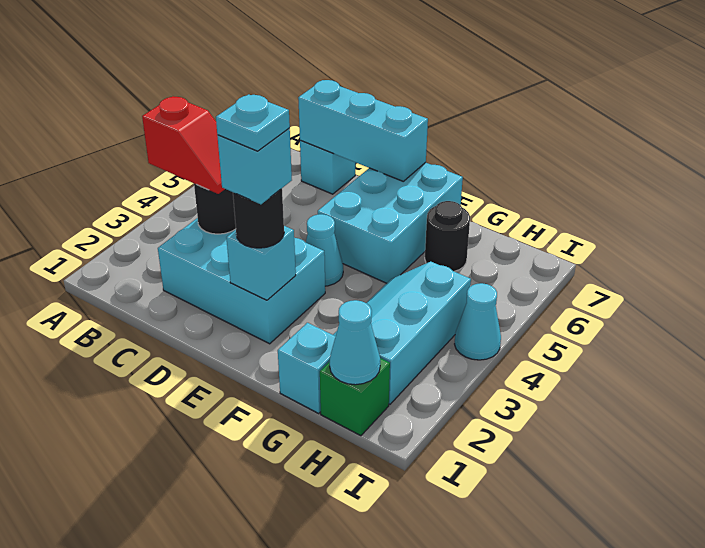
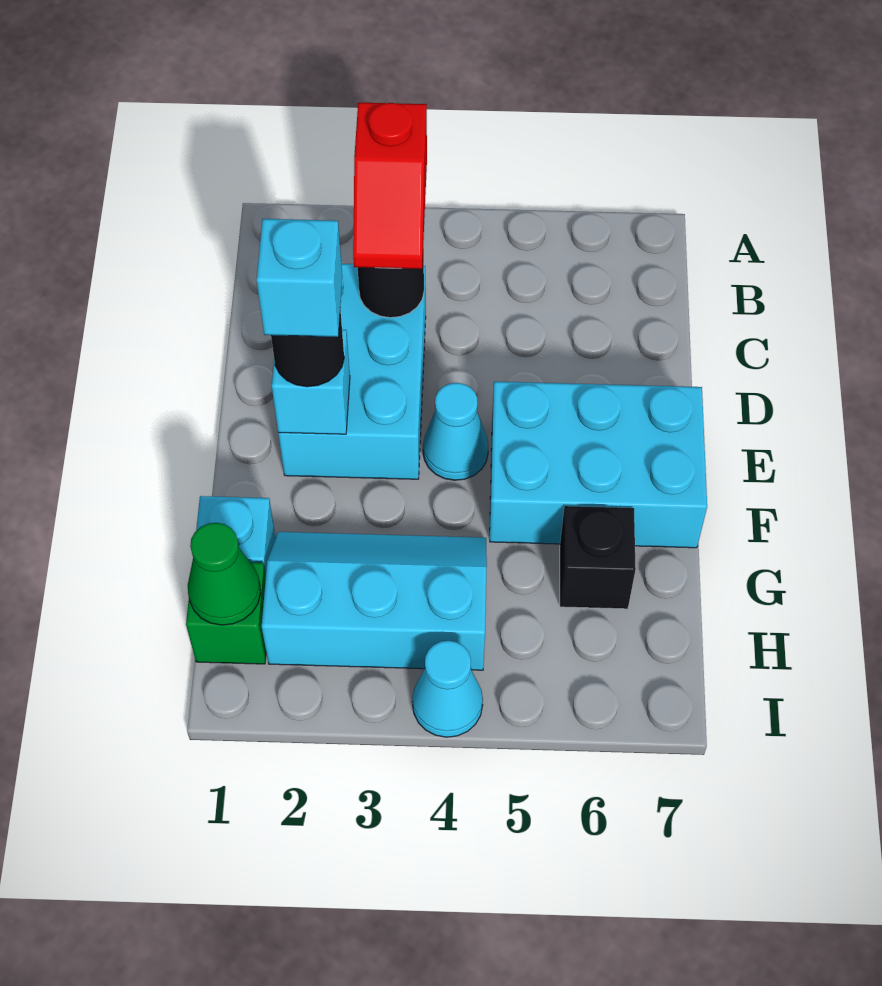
cyan 1x1 brick [300,140,355,194] -> none
cyan 1x3 brick [298,80,428,181] -> none
cyan 1x1 plate [216,94,290,151] -> none
black 1x1 round brick [425,201,470,271] -> black 1x1 brick [560,506,636,609]
cyan 1x1 cone [330,300,380,385] -> green 1x1 cone [188,523,261,625]

